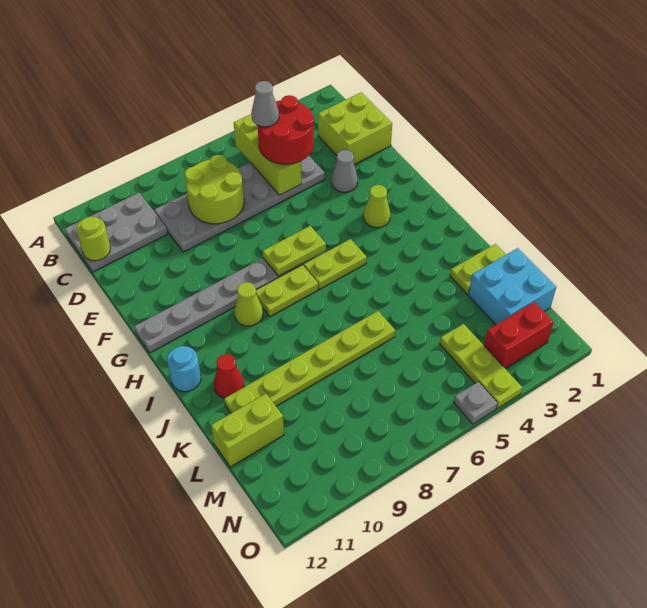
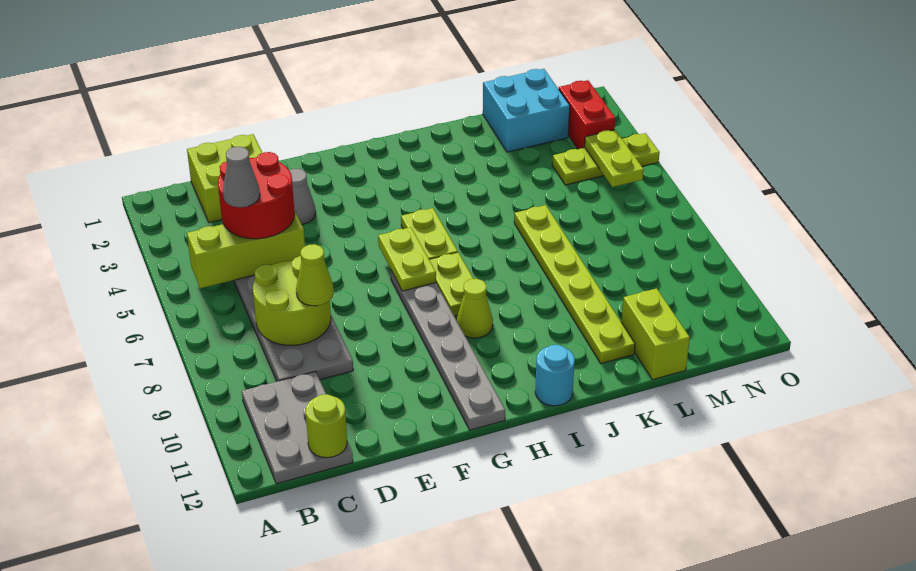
lime 1x1 cone [364,185,390,228] -> lime 1x1 cone moved to [296,244,334,306]
red 1x1 cone [214,354,244,398] -> none
lime 1x2 plate [450,244,506,294] -> lime 1x2 plate moved to [585,130,644,187]
grey 1x1 plate [454,382,498,424] -> none

